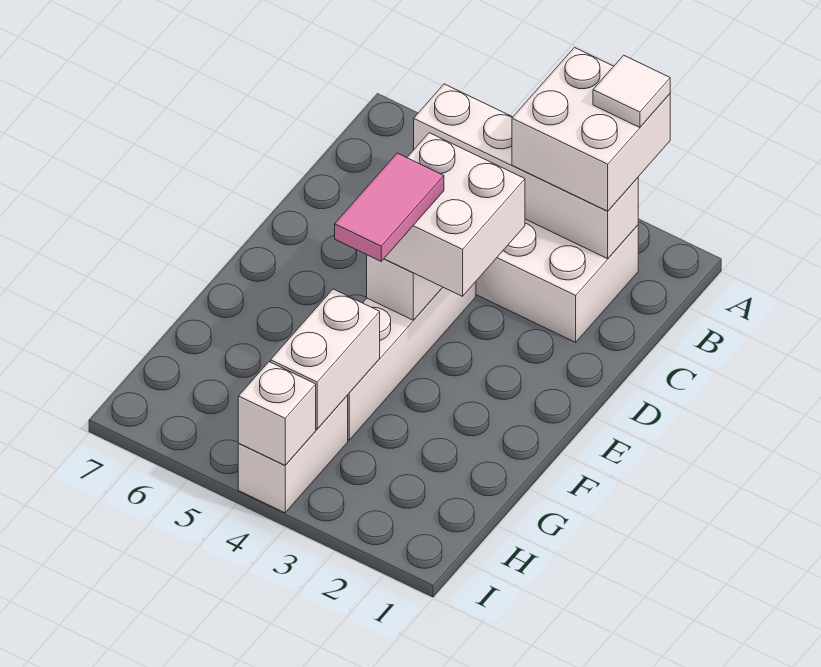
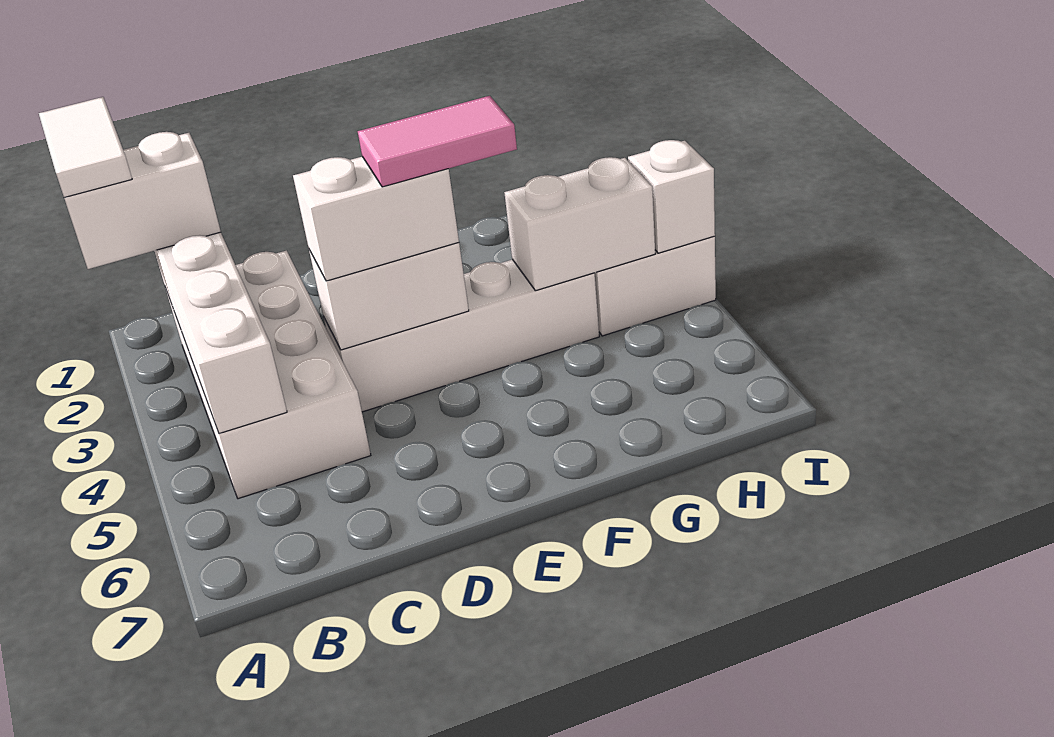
white 2x2 brick [512,48,670,211] -> white 1x2 brick [64,132,221,269]
white 1x1 tile [593,55,670,127] -> white 1x2 tile [39,97,132,198]
white 2x2 brick [384,133,525,296] -> white 1x2 brick [293,157,459,281]

